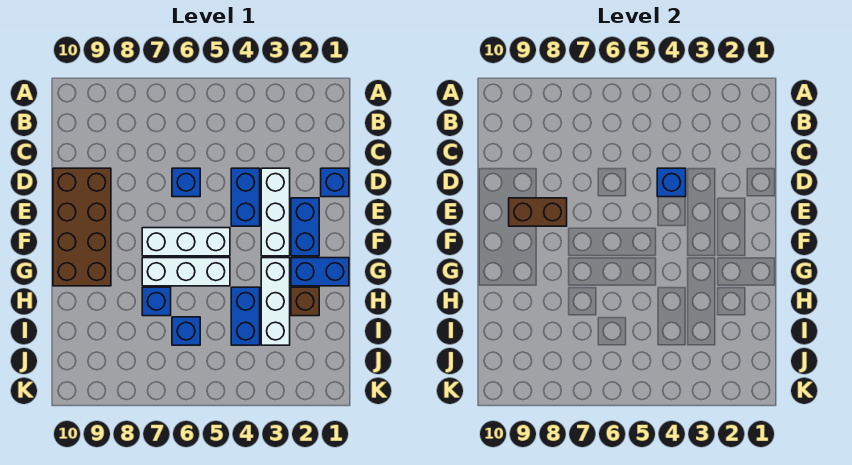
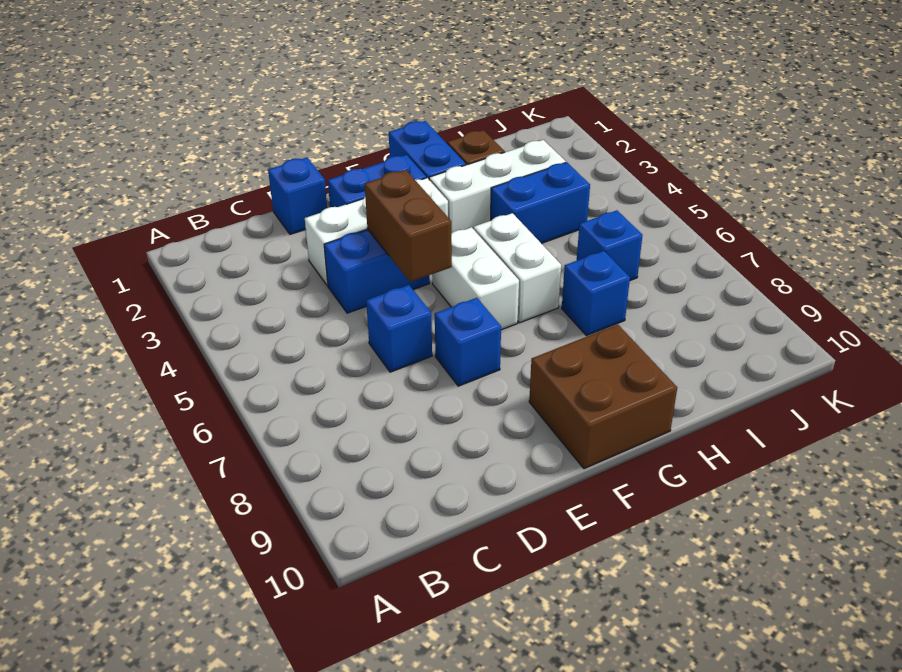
blue 1x1 brick [657,168,686,197] -> blue 1x1 brick moved to [435,298,501,386]
brown 2x4 brick [53,168,111,286] -> brown 2x2 brick [529,324,677,469]
brown 1x2 brick [509,198,567,226] -> brown 1x2 brick moved to [365,170,452,282]
white 1x3 brick [142,228,230,256] -> white 1x2 brick [432,227,519,330]
white 1x3 brick [142,258,230,286] -> white 1x2 brick [474,213,561,323]

